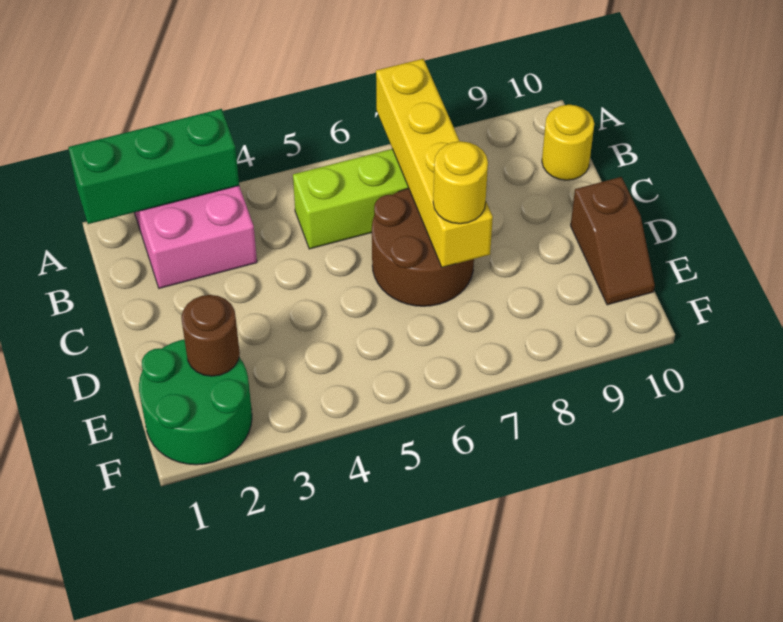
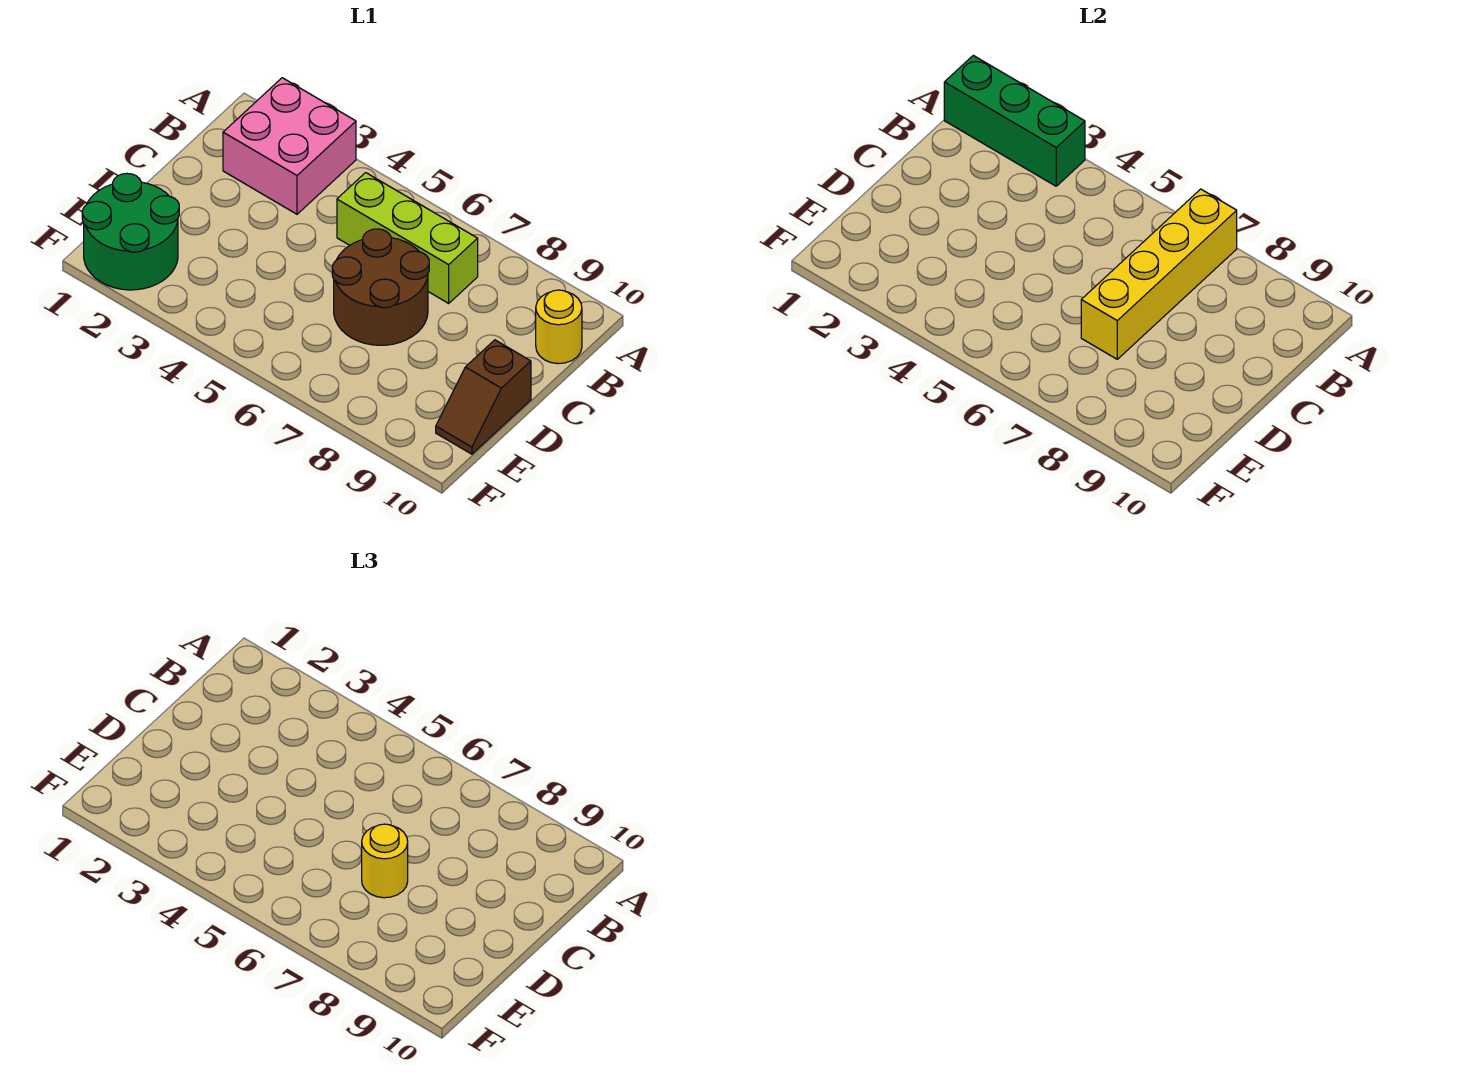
brown 1x1 round brick [181,295,240,376] -> none

